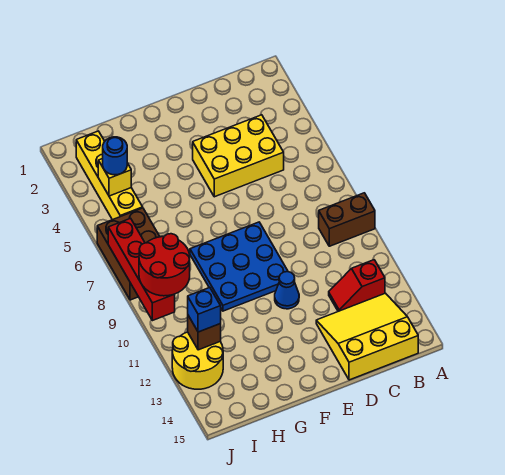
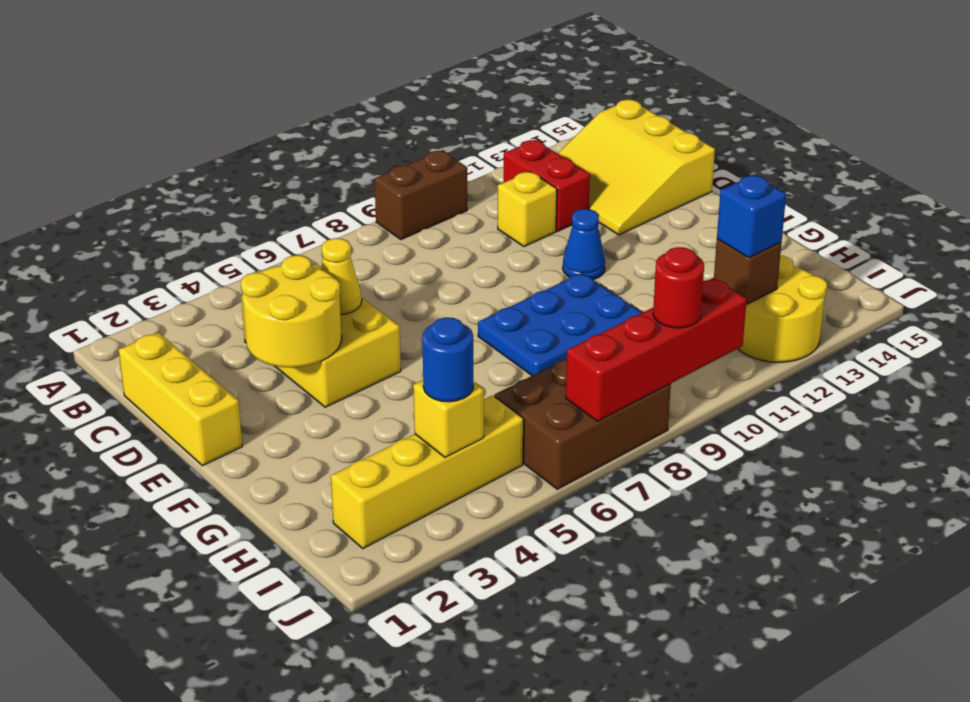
brown 1x2 brick [319,193,375,246] -> brown 1x2 brick turned to [374,151,467,239]
red 1x2 slope [329,260,385,311] -> red 1x2 brick [504,140,590,231]
none -> yellow 1x3 brick [119,332,242,466]
none -> yellow 1x1 brick [498,171,557,247]
none -> yellow 2x2 round brick [241,255,342,368]
none -> yellow 1x1 cone [321,238,362,315]
blue 3x3 plate [190,222,288,311] -> blue 2x3 plate [478,273,642,376]
red 2x2 round brick [139,234,190,296] -> red 1x1 round brick [653,247,704,328]

